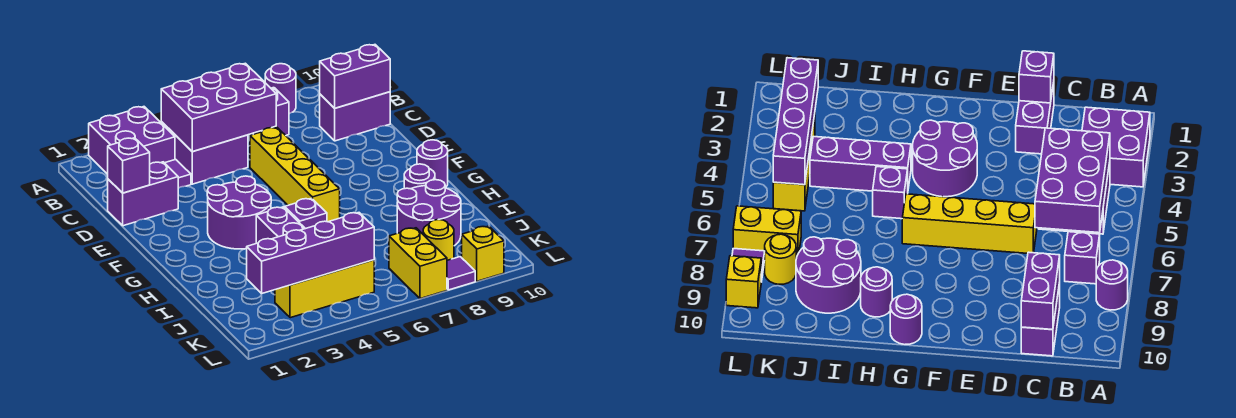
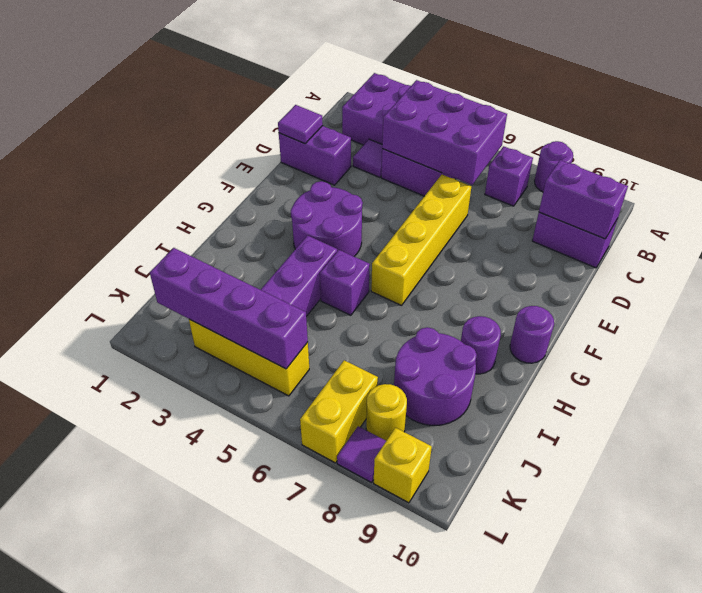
purple 1x1 brick [108,138,150,193] -> purple 1x1 tile [278,105,323,144]

